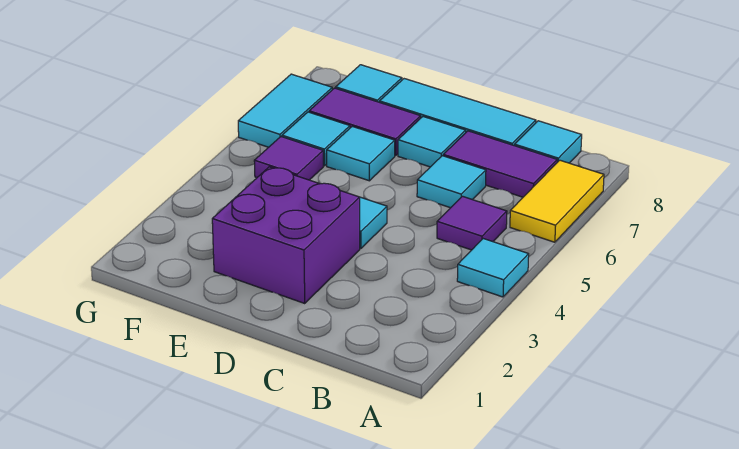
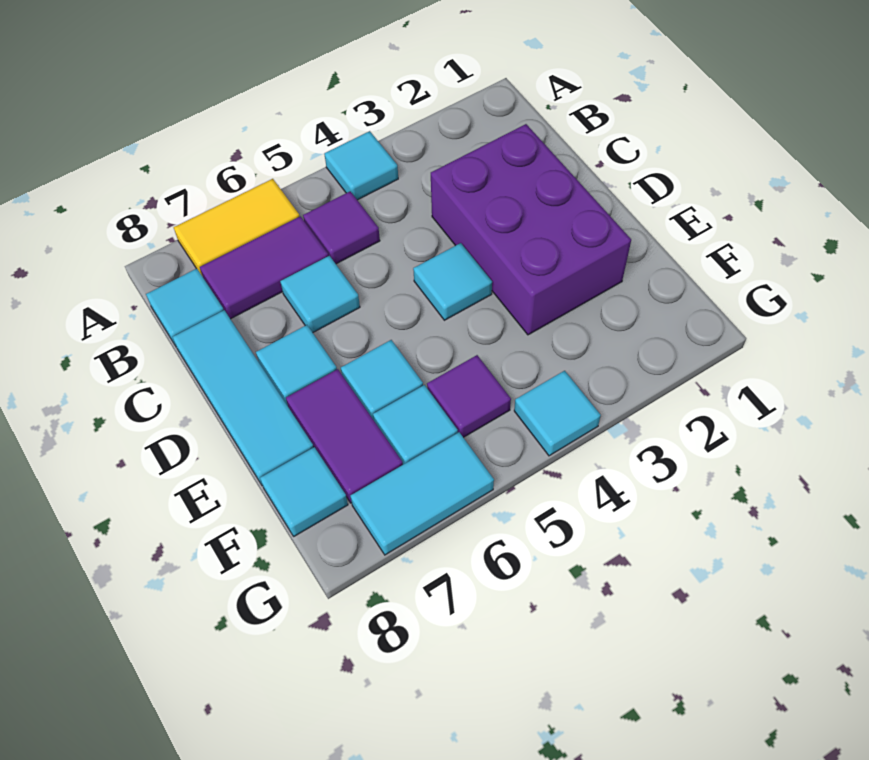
purple 1x2 tile [443,131,557,197] -> purple 1x2 tile turned to [200,216,328,319]
purple 2x2 brick [212,167,360,303] -> purple 2x3 brick [431,124,631,335]
none -> cyan 1x1 tile [514,371,601,456]

